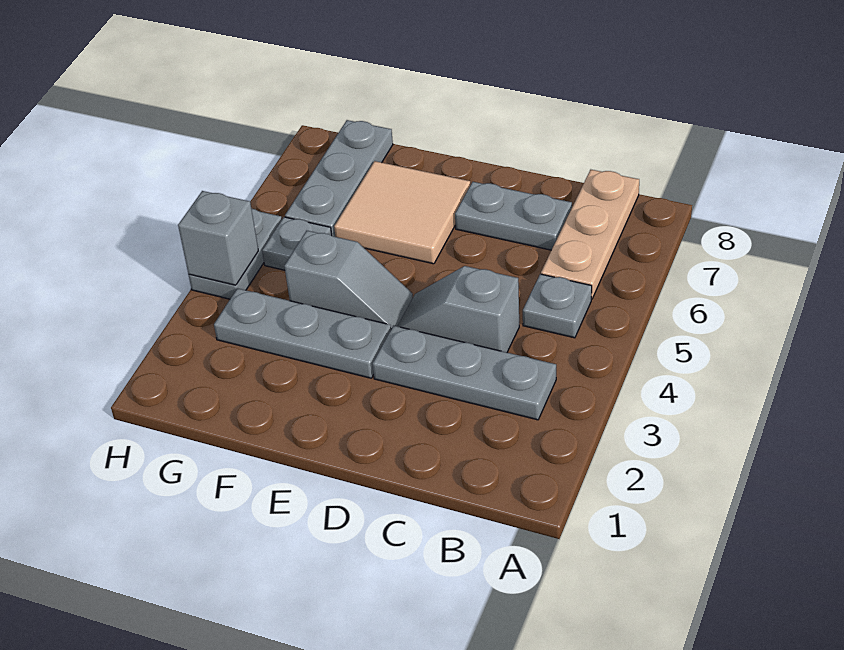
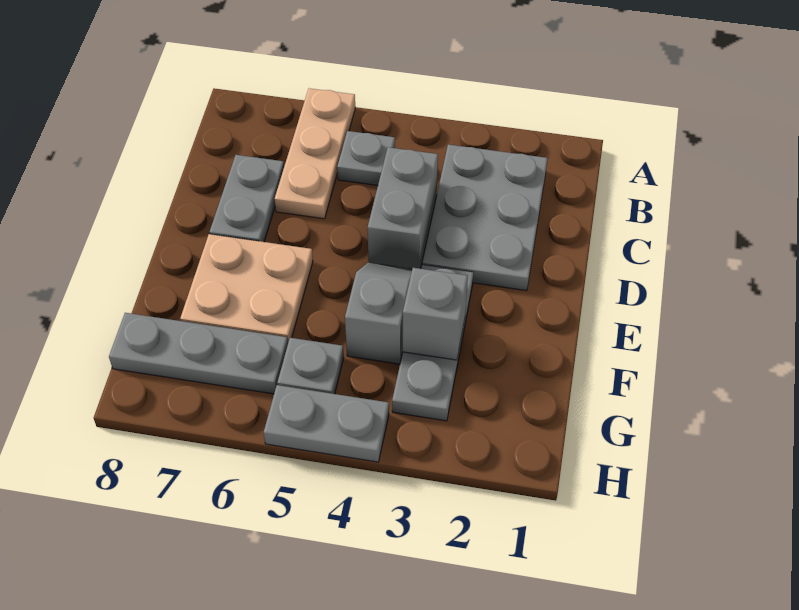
grey 1x3 plate [373,326,556,420] -> grey 2x3 plate [422,144,548,291]
tan 1x3 plate [541,170,639,299] -> tan 1x3 plate turned to [275,88,355,219]
grey 1x2 slope [398,266,519,352] -> grey 1x2 brick [368,147,438,269]
tan 2x2 tile [334,161,470,264] -> tan 2x2 plate [180,234,313,342]
grey 1x1 brick [178,191,258,285] -> grey 1x1 brick moved to [403,268,468,360]

